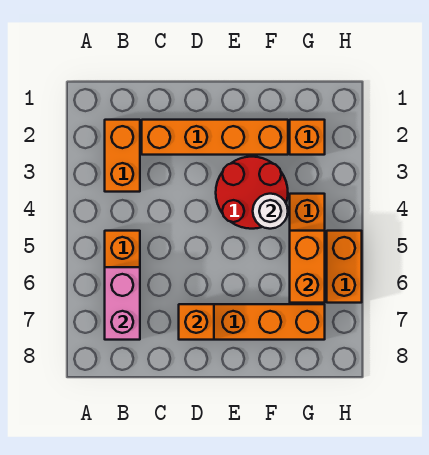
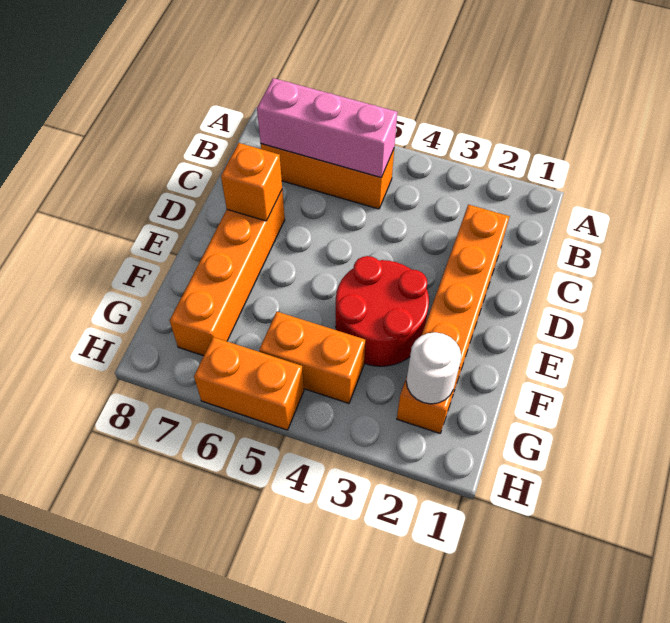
orange 1x2 brick [105,120,140,192] -> none
pink 1x2 brick [105,267,140,340] -> pink 1x3 brick [257,78,397,178]
white 1x1 round brick [253,194,288,229] -> white 1x1 round brick moved to [406,332,461,404]
orange 1x2 brick [290,231,325,303] -> none

